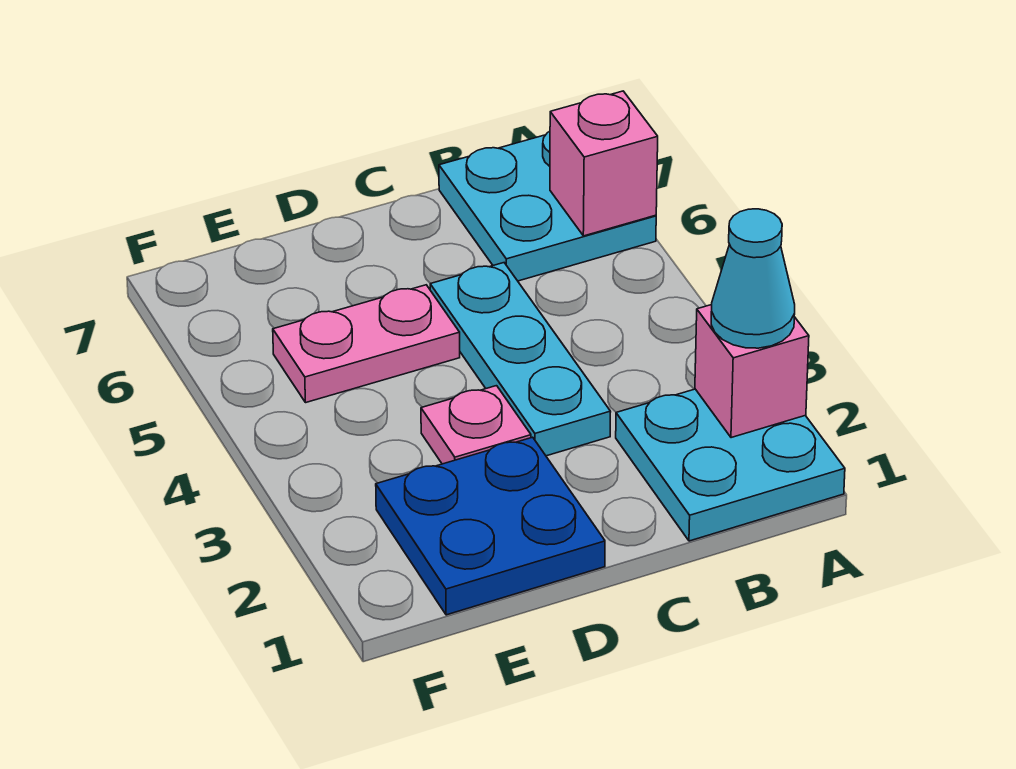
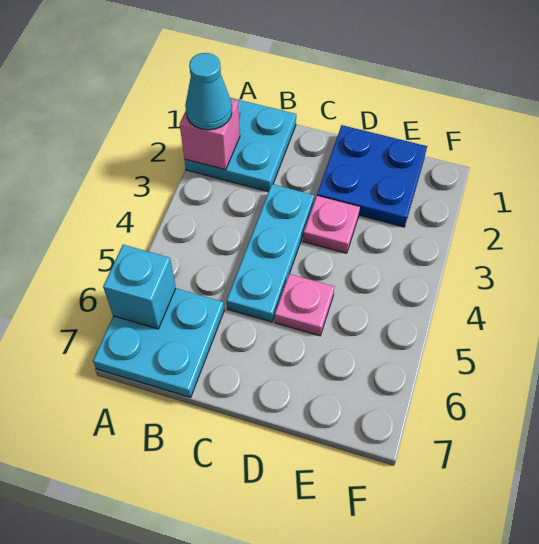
pink 1x1 brick [550,91,658,236] -> cyan 1x1 brick [103,245,176,329]
pink 1x2 plate [273,285,460,403] -> pink 1x1 plate [275,274,334,336]

